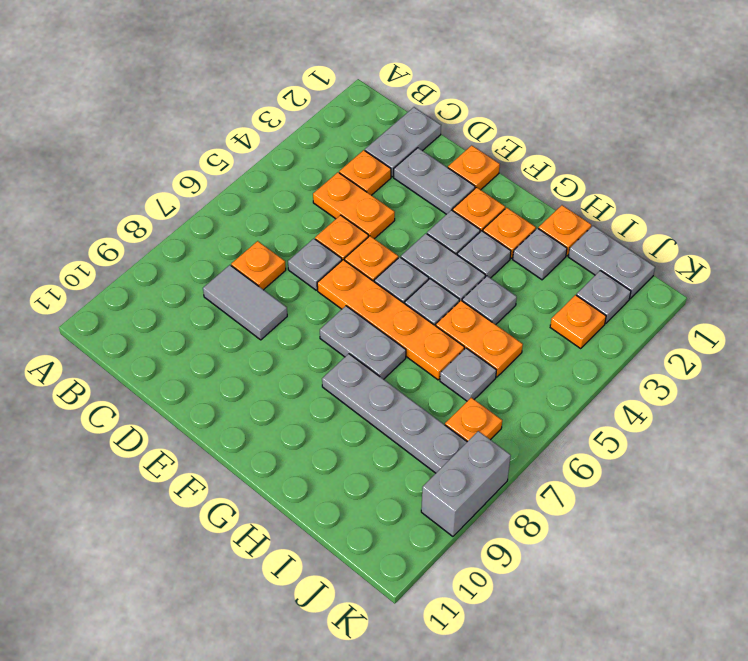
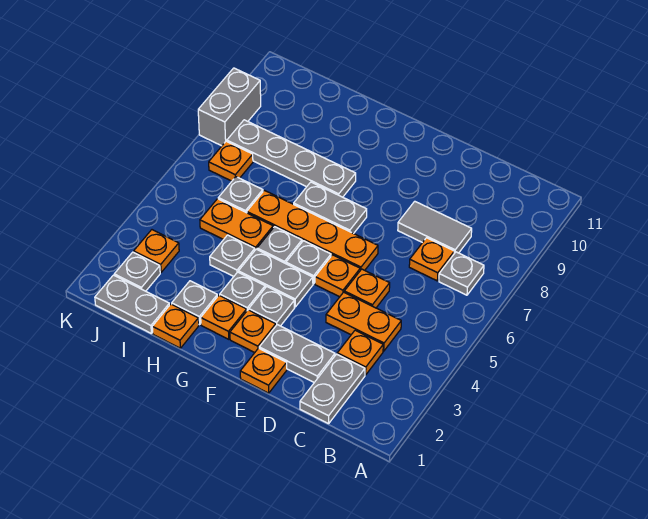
grey 1x1 plate [288,239,342,290] -> grey 1x1 plate moved to [439,252,484,295]

